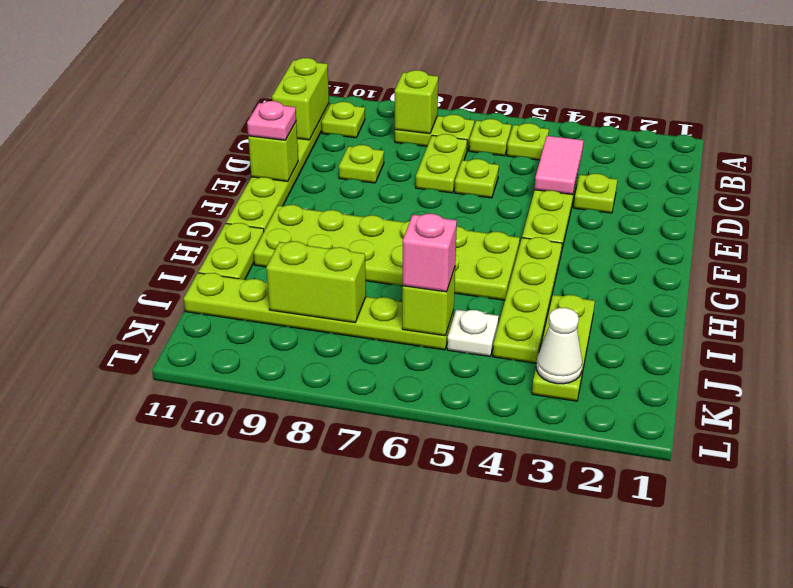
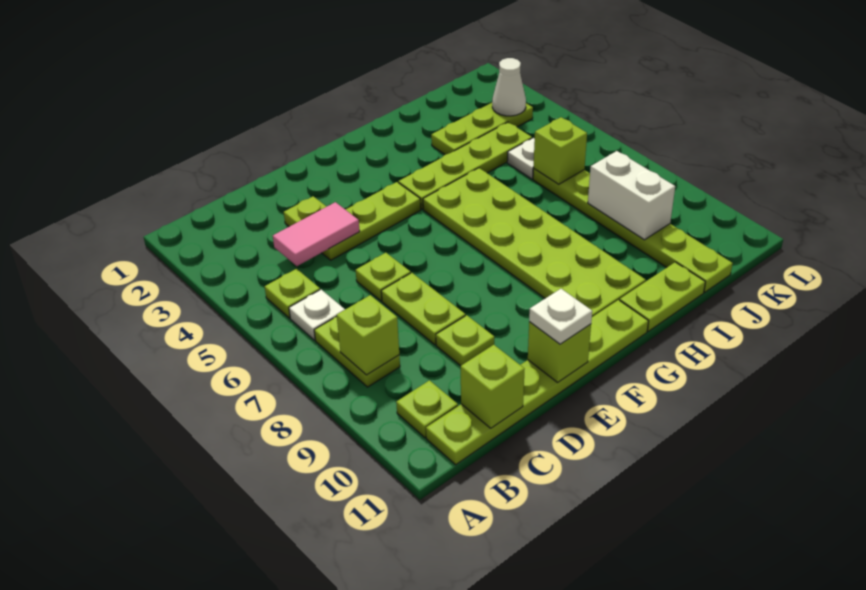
lime 1x1 plate [469,119,511,156] -> white 1x1 plate [289,290,345,340]
lime 1x2 brick [272,58,329,140] -> lime 1x1 brick [461,345,524,428]
lime 1x2 plate [416,134,467,193] -> lime 1x2 plate turned to [381,273,465,345]
pink 1x1 plate [247,101,296,140] -> white 1x1 plate [529,289,592,344]
pink 1x1 brick [403,214,457,292] -> none
lime 1x2 brick [266,241,366,323] -> white 1x2 brick [588,151,675,240]

